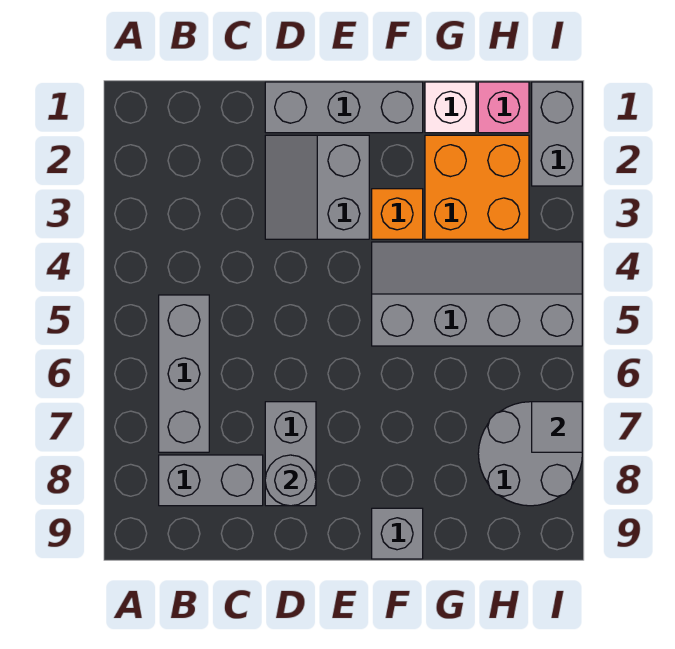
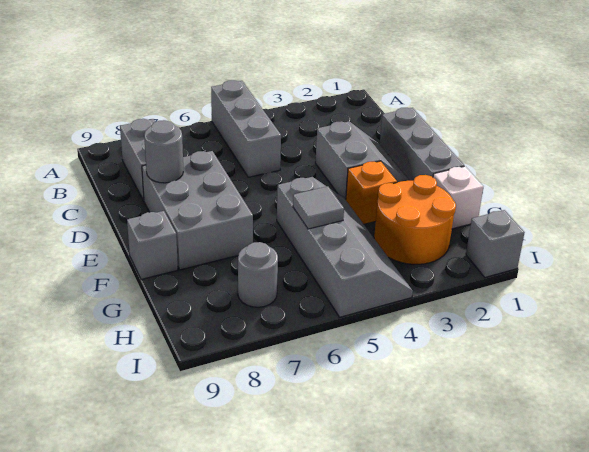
grey 1x3 brick [159,295,209,452] -> grey 1x3 brick turned to [211,80,281,177]
grey 2x2 slope [265,135,369,239] -> grey 2x2 slope turned to [315,121,409,200]
grey 1x2 brick [265,402,316,506] -> grey 2x3 brick [142,151,253,270]
orange 2x2 brick [425,135,529,239] -> orange 2x2 round brick [374,175,456,264]
pink 1x1 brick [478,82,529,133] -> none
grey 2x2 round brick [478,402,582,506] -> grey 1x1 round brick [238,242,278,307]
grey 1x2 brick [532,82,582,186] -> grey 1x1 brick [466,210,525,277]
grey 1x1 tile [532,402,582,452] -> grey 1x1 tile moved to [293,186,344,229]

